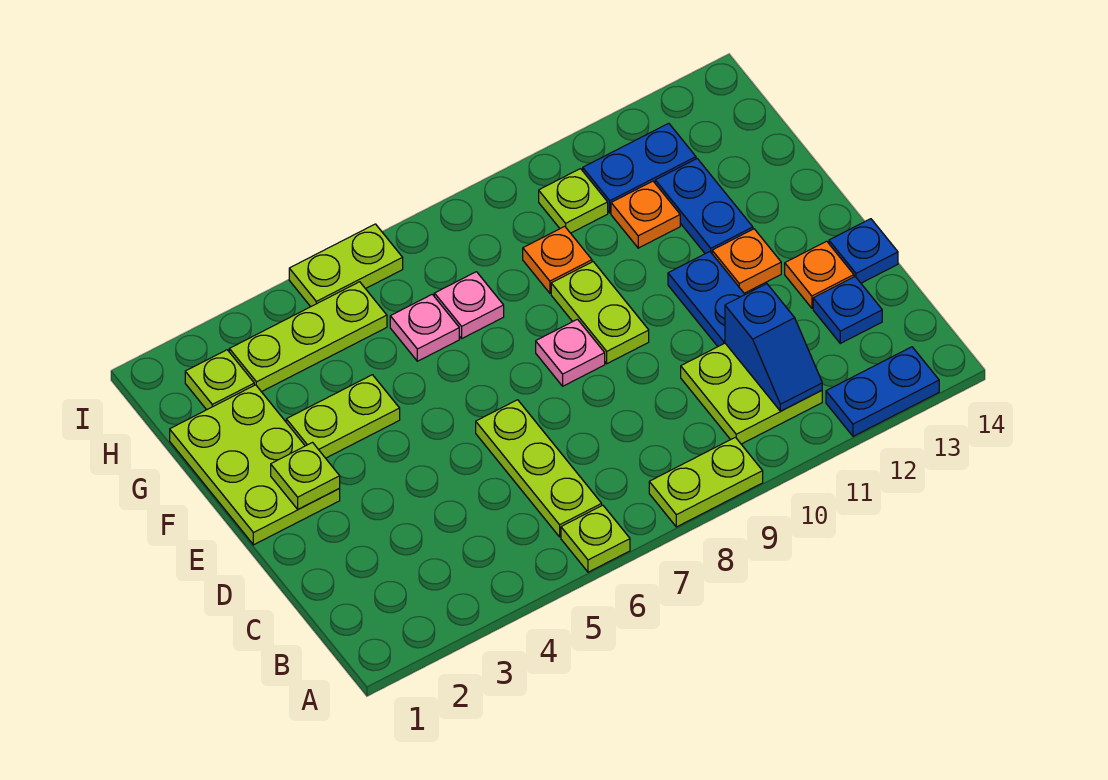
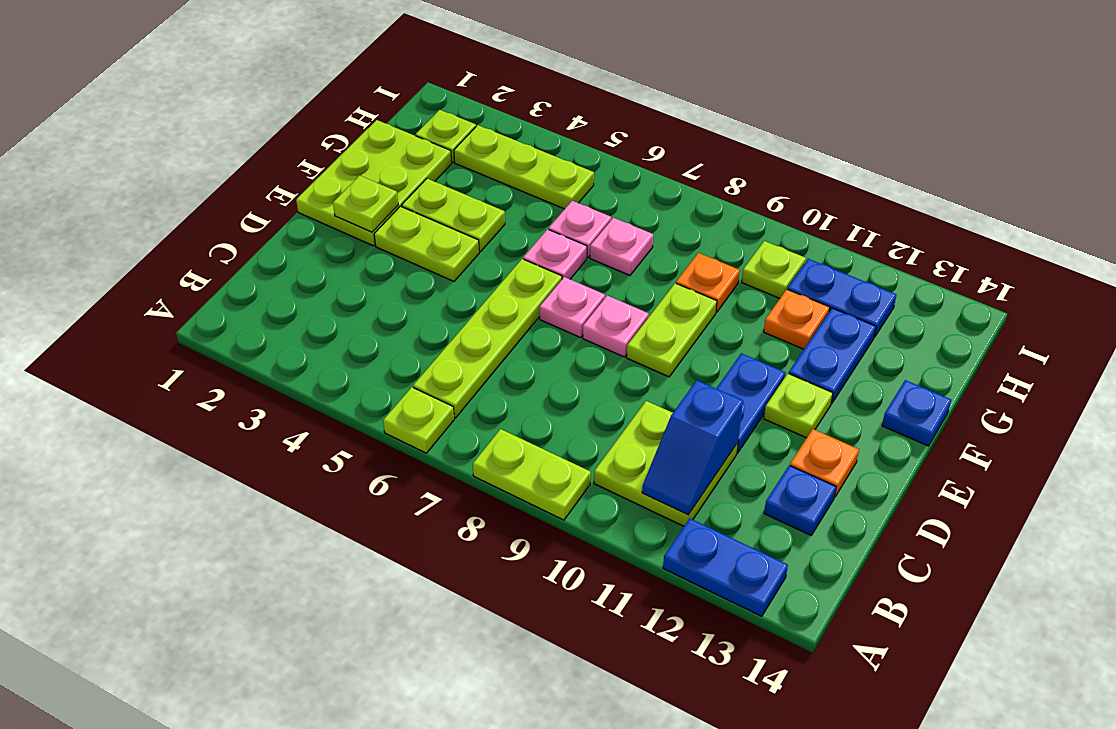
lime 1x3 plate [476,400,602,537] -> lime 1x4 plate [413,259,562,418]
blue 1x1 plate [829,219,898,283] -> blue 1x1 plate moved to [882,380,951,446]
none -> pink 1x1 plate [540,277,605,338]
orange 1x1 plate [712,229,781,293] -> lime 1x1 plate [764,373,833,438]
none -> pink 1x1 plate [523,229,587,279]
lime 1x2 plate [289,224,403,307] -> lime 1x2 plate moved to [374,206,479,281]

